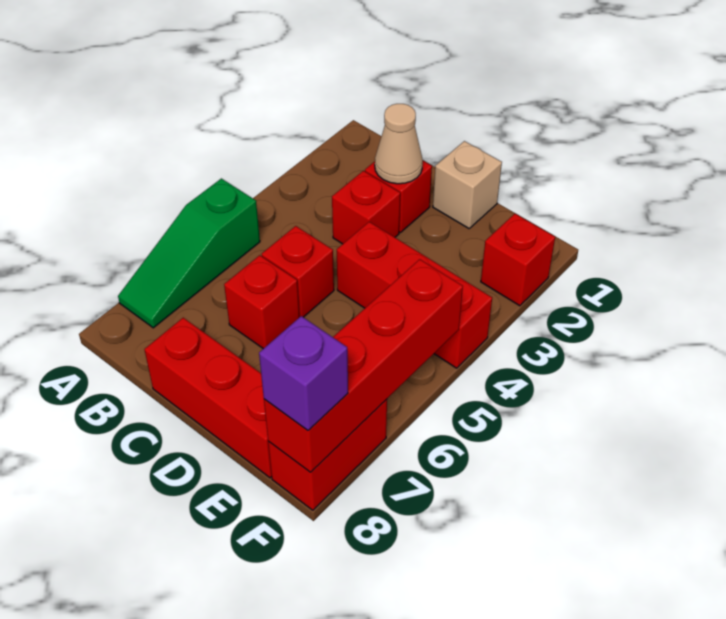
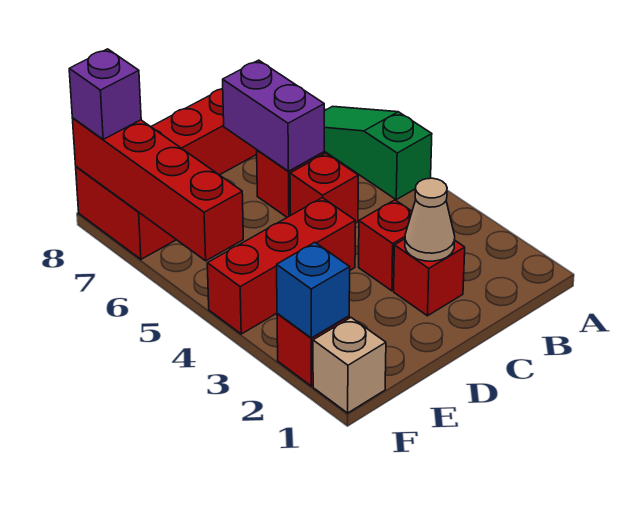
none -> purple 1x2 brick [223,60,324,171]
tan 1x1 brick [433,141,502,228] -> tan 1x1 brick moved to [313,318,386,413]
none -> blue 1x1 brick [277,242,350,338]

